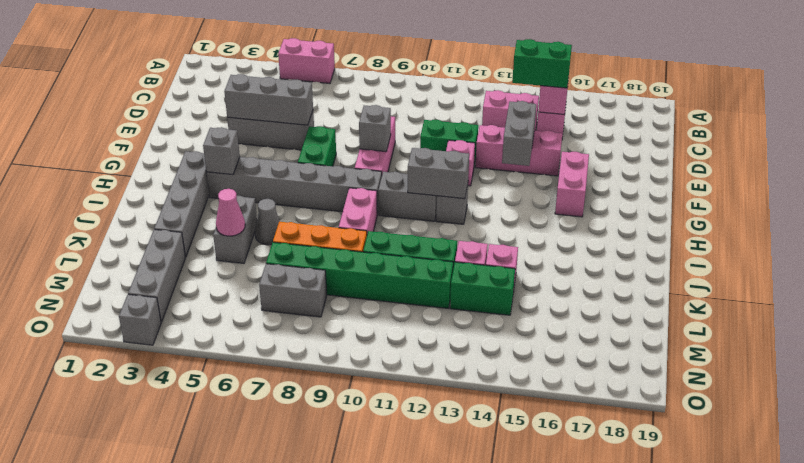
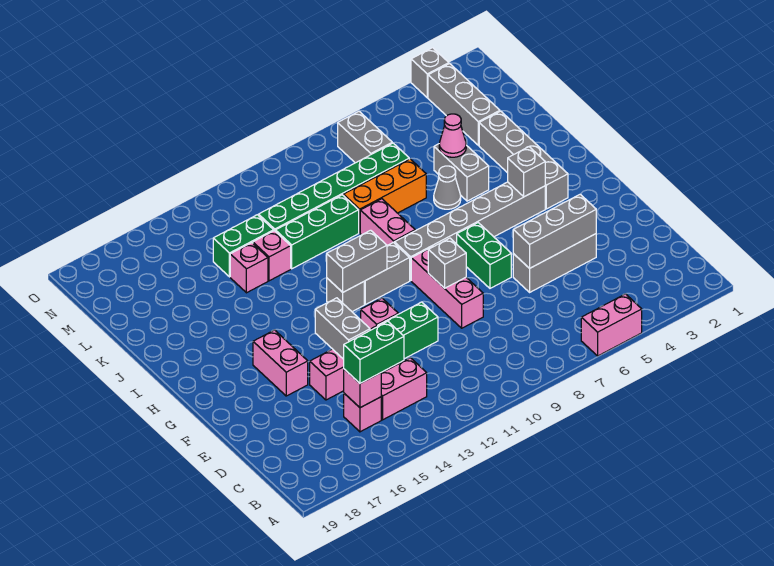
grey 1x2 brick [259,264,327,317] -> grey 1x2 brick turned to [338,111,392,163]

